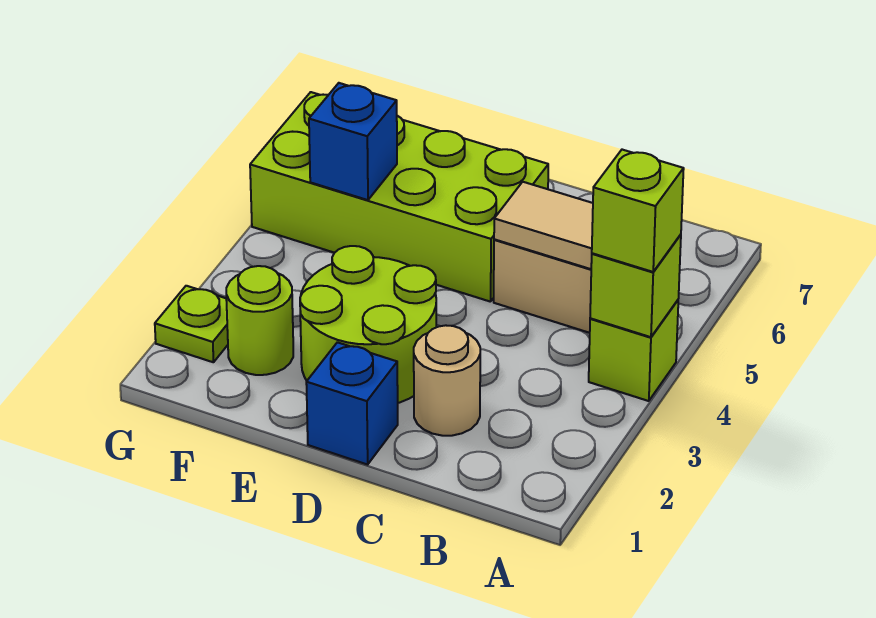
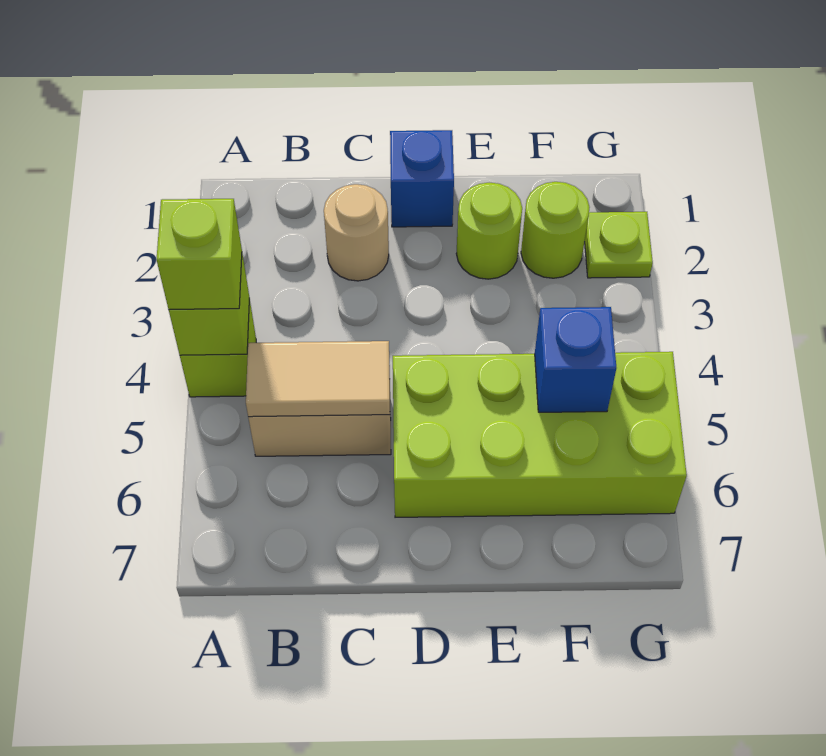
lime 2x2 round brick [300,246,436,403] -> lime 1x1 round brick [456,183,522,279]

